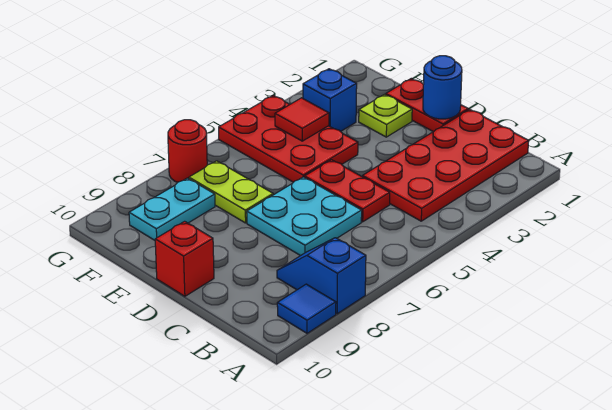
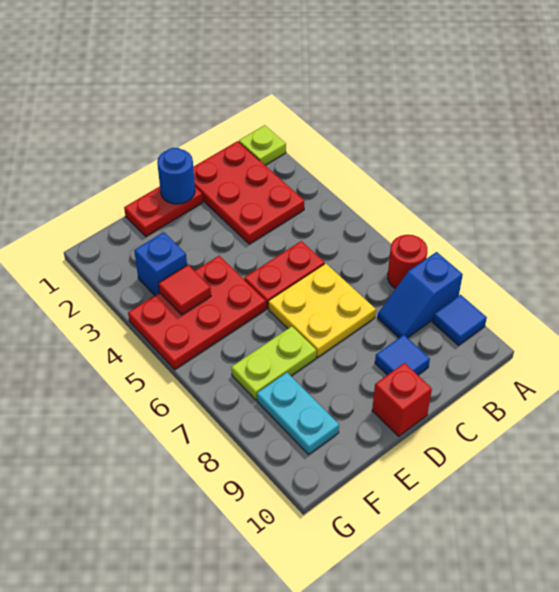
red 2x4 plate [363,109,529,221] -> red 2x3 plate [193,141,304,244]
cyan 2x2 plate [247,177,362,256] -> yellow 2x2 plate [268,264,376,357]
none -> blue 1x1 tile [375,335,430,375]
lime 1x1 plate [359,94,412,137] -> lime 1x1 plate moved to [239,125,286,165]
red 1x1 round brick [168,120,207,182] -> red 1x1 round brick moved to [388,235,427,289]

